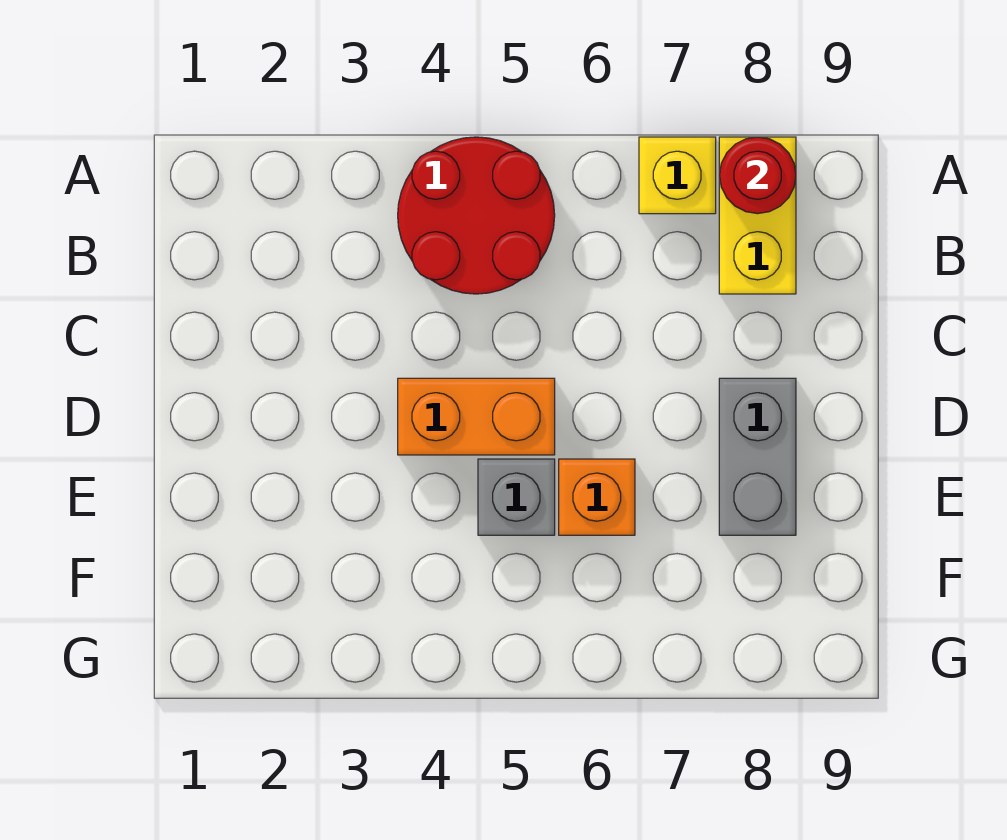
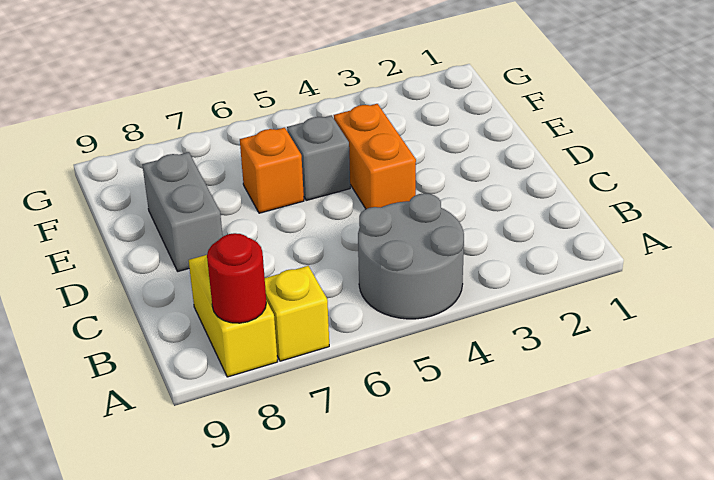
red 2x2 round brick [398,137,555,294] -> grey 2x2 round brick [358,193,464,319]
orange 1x2 brick [398,378,555,455] -> orange 1x2 brick turned to [334,104,416,209]

